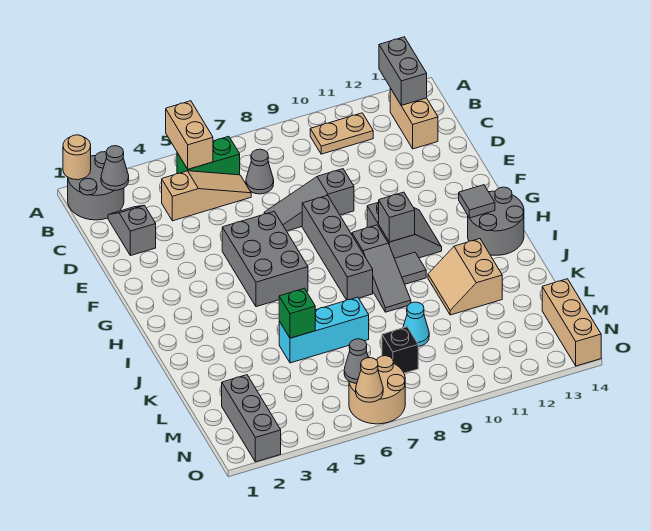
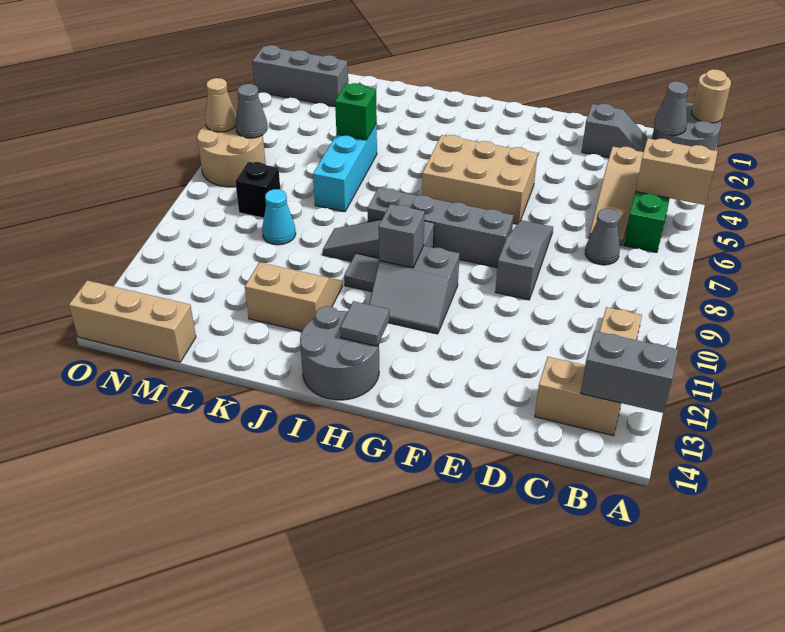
grey 2x3 brick [222,212,308,307] -> tan 2x3 brick [422,135,537,224]

